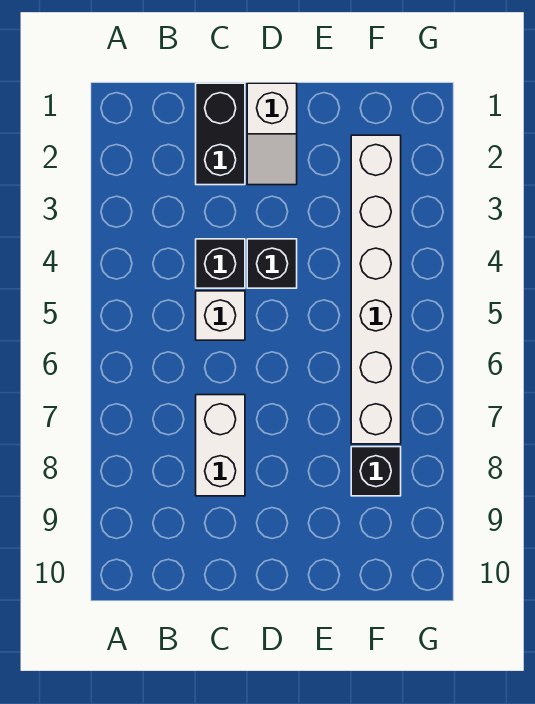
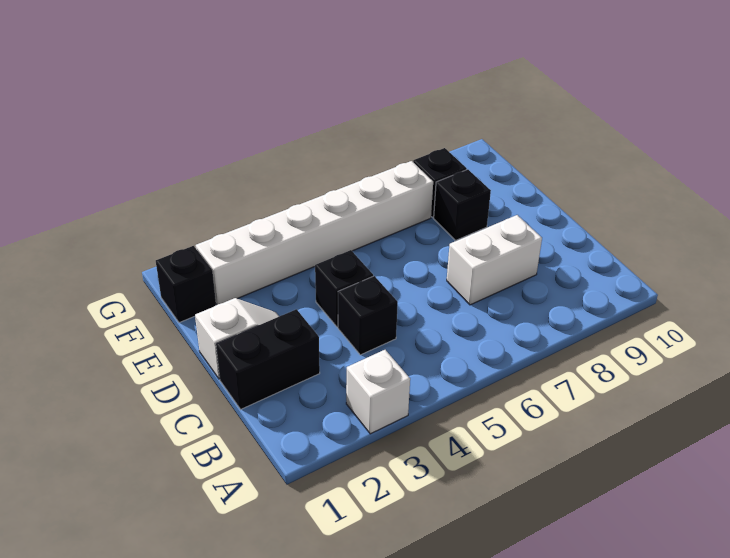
white 1x1 brick [196,291,245,340] -> white 1x1 brick moved to [346,350,410,434]
none -> black 1x1 brick [434,169,491,240]
none -> black 1x1 brick [156,246,216,323]

